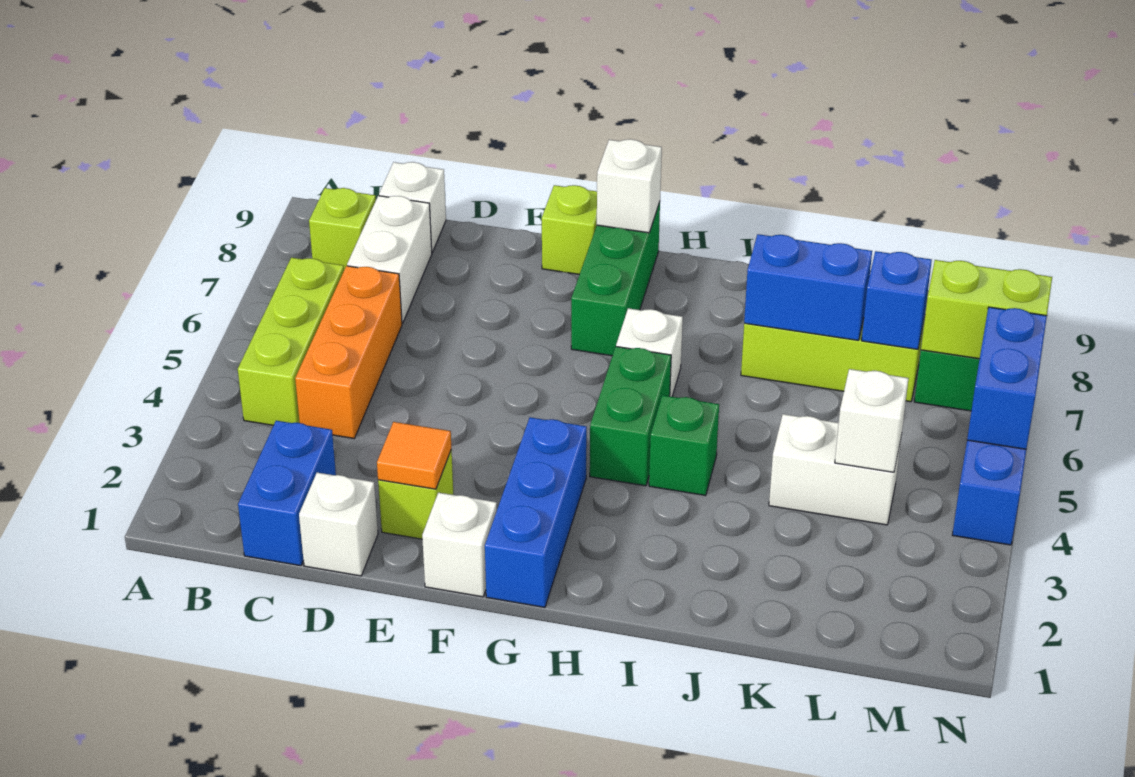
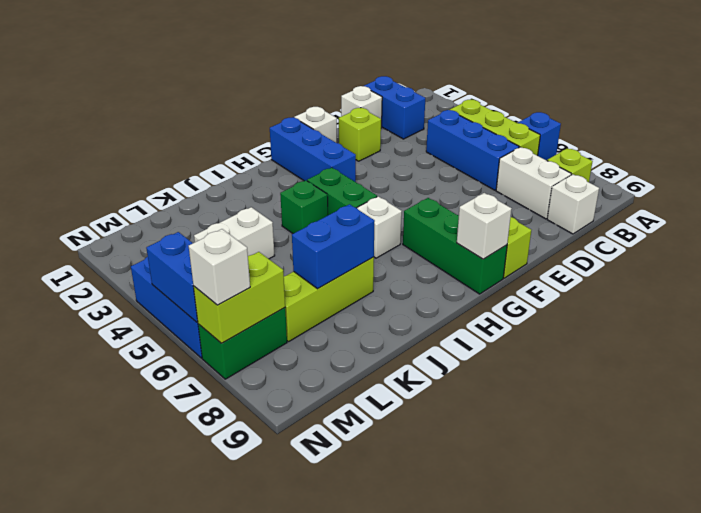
orange 1x3 brick [295,266,402,438] -> blue 1x3 brick [426,110,519,190]
orange 1x1 tile [377,422,451,489] -> none
white 1x1 brick [835,369,909,472] -> white 1x1 brick moved to [189,229,250,305]
blue 1x1 brick [862,251,932,349] -> blue 1x1 brick moved to [518,112,561,160]

